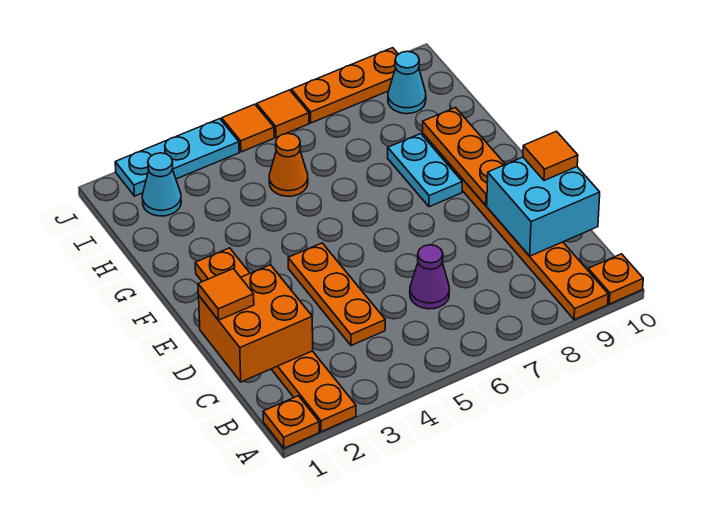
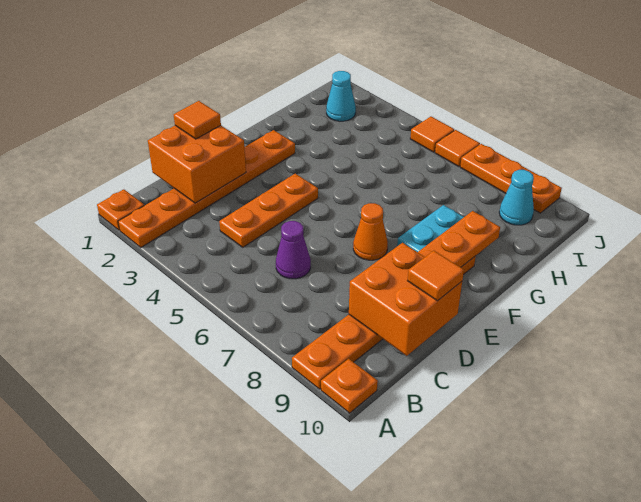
cyan 2x2 brick [487,157,600,256] -> orange 2x2 brick [349,243,462,356]
orange 1x1 cone [269,134,308,196] -> orange 1x1 cone moved to [353,203,388,260]
cyan 1x3 plate [115,119,239,196] -> none

